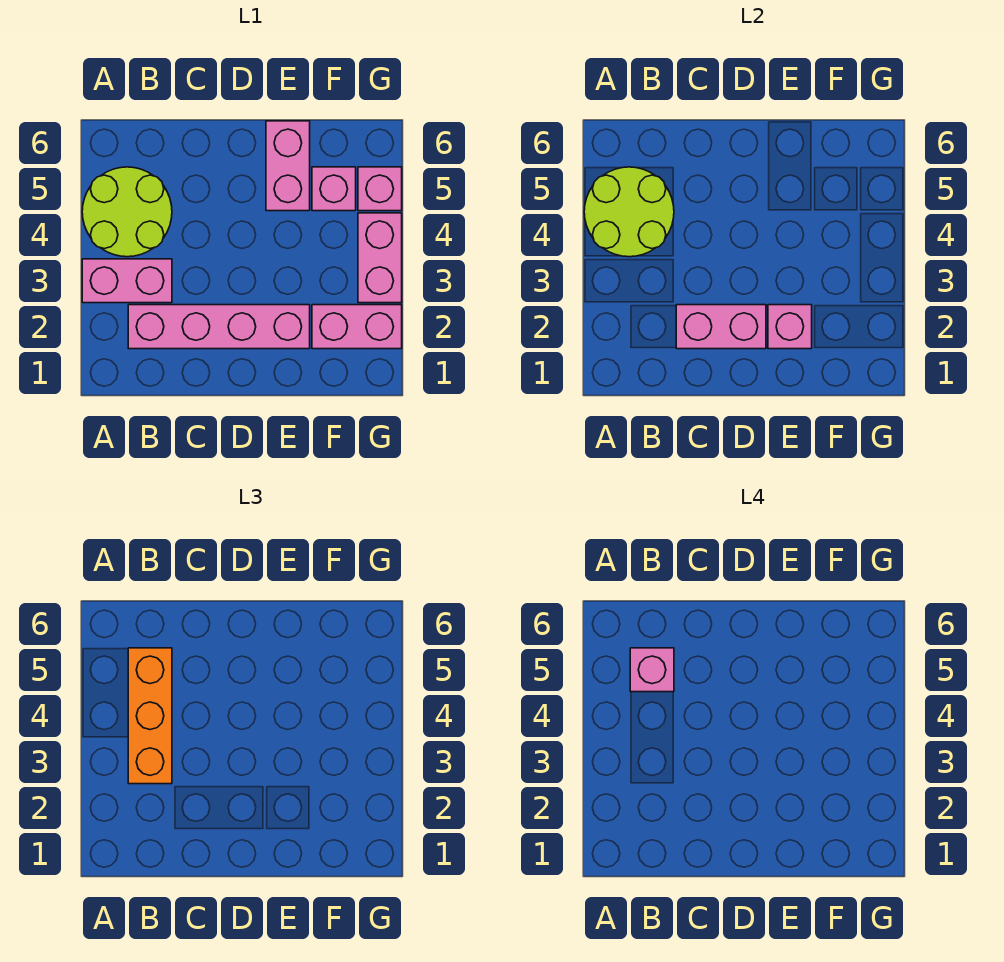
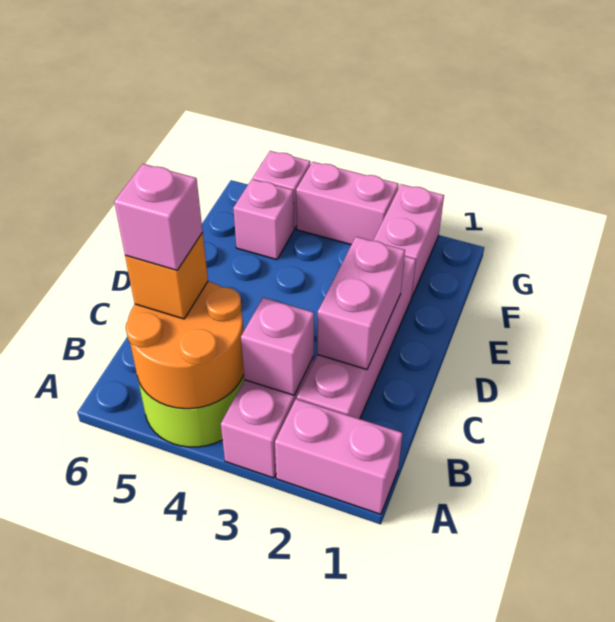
lime 2x2 round brick [584,167,674,257] -> orange 2x2 round brick [126,282,244,409]
orange 1x3 brick [128,648,172,784] -> orange 1x1 brick [125,233,208,319]
pink 1x1 brick [768,305,812,349] -> pink 1x1 brick moved to [241,298,314,395]
pink 1x2 brick [266,121,310,211] -> pink 1x2 brick moved to [275,399,403,514]

